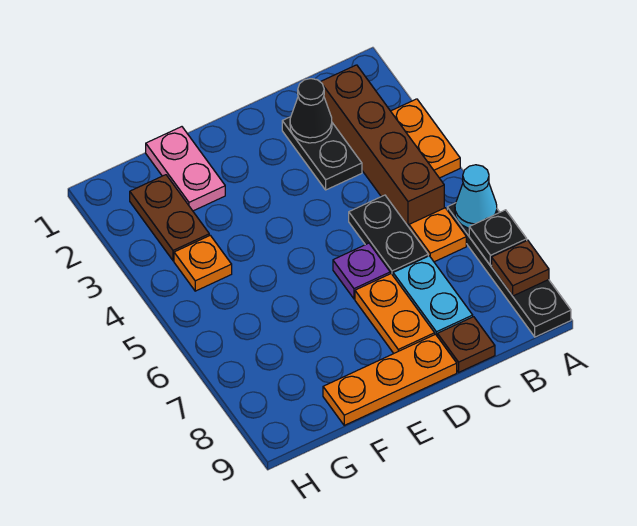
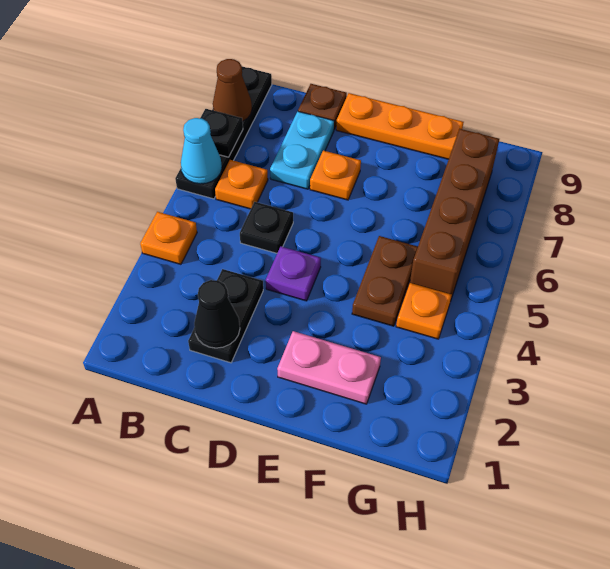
orange 1x2 plate [391,99,460,178] -> orange 1x1 plate [140,212,197,264]
brown 1x1 plate [492,240,549,296] -> brown 1x1 cone [213,59,252,121]
brown 1x4 brick [321,65,444,227] -> brown 1x4 brick moved to [410,129,499,299]
black 1x2 plate [349,195,428,275] -> black 1x1 plate [240,202,293,253]
purple 1x1 plate [333,243,390,299] -> purple 1x1 plate moved to [266,247,321,301]
orange 1x2 plate [355,274,435,353] -> orange 1x1 plate [310,150,361,200]
pink 1x2 plate [146,127,225,211] -> pink 1x2 plate turned to [277,331,381,404]
brown 1x2 plate [130,175,209,261] -> brown 1x2 plate moved to [352,236,418,326]

